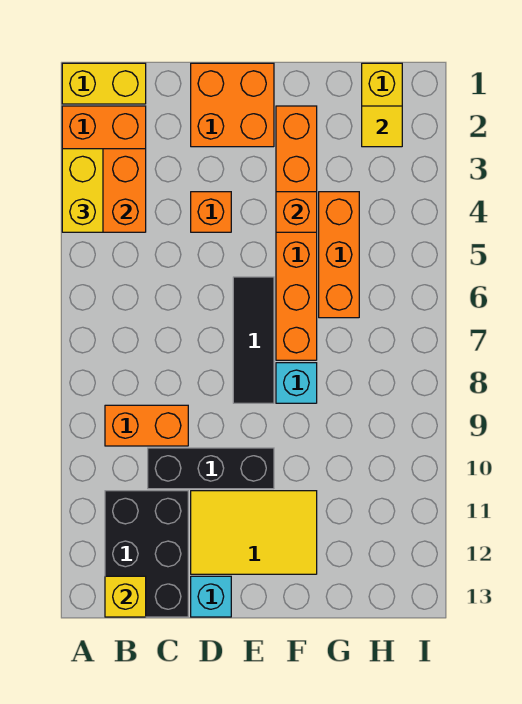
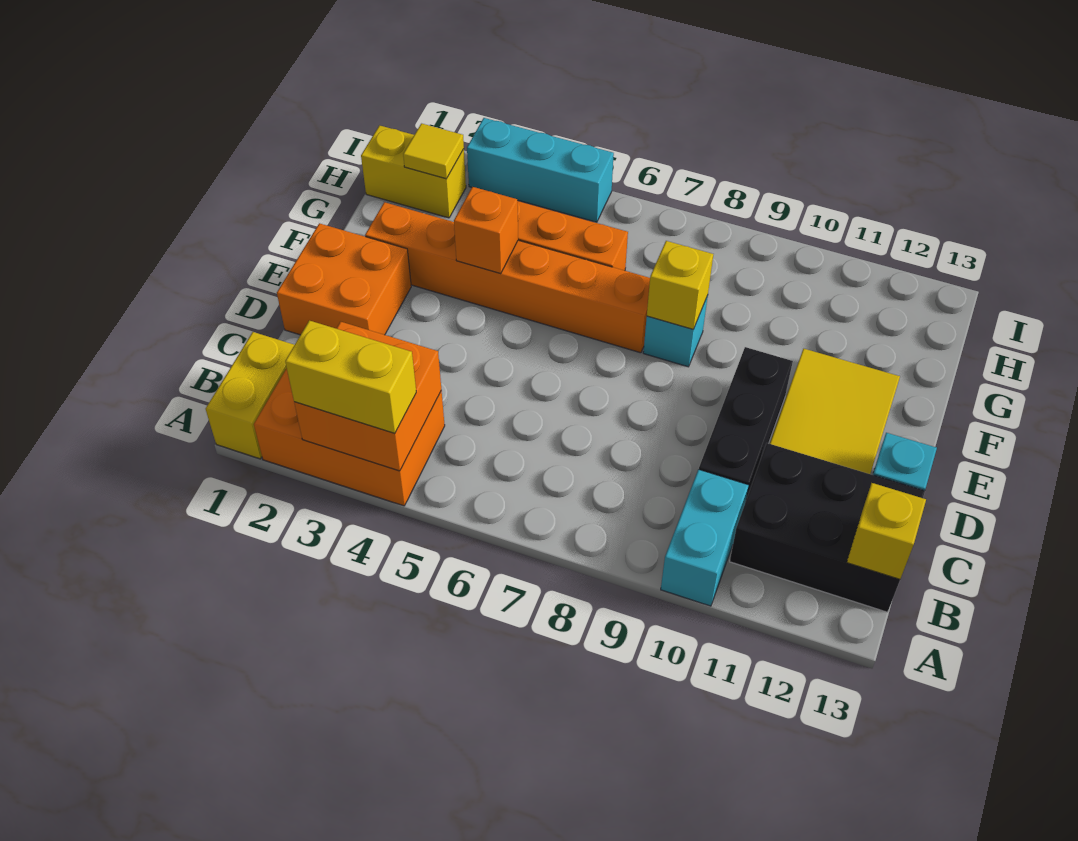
none -> cyan 1x2 brick [661,469,749,606]
orange 1x2 brick [105,405,188,446] -> none
orange 1x1 brick [191,192,231,232] -> none
black 1x3 tile [233,277,274,403] -> none
none -> yellow 1x1 brick [647,241,713,329]
none -> cyan 1x3 brick [467,118,614,222]

